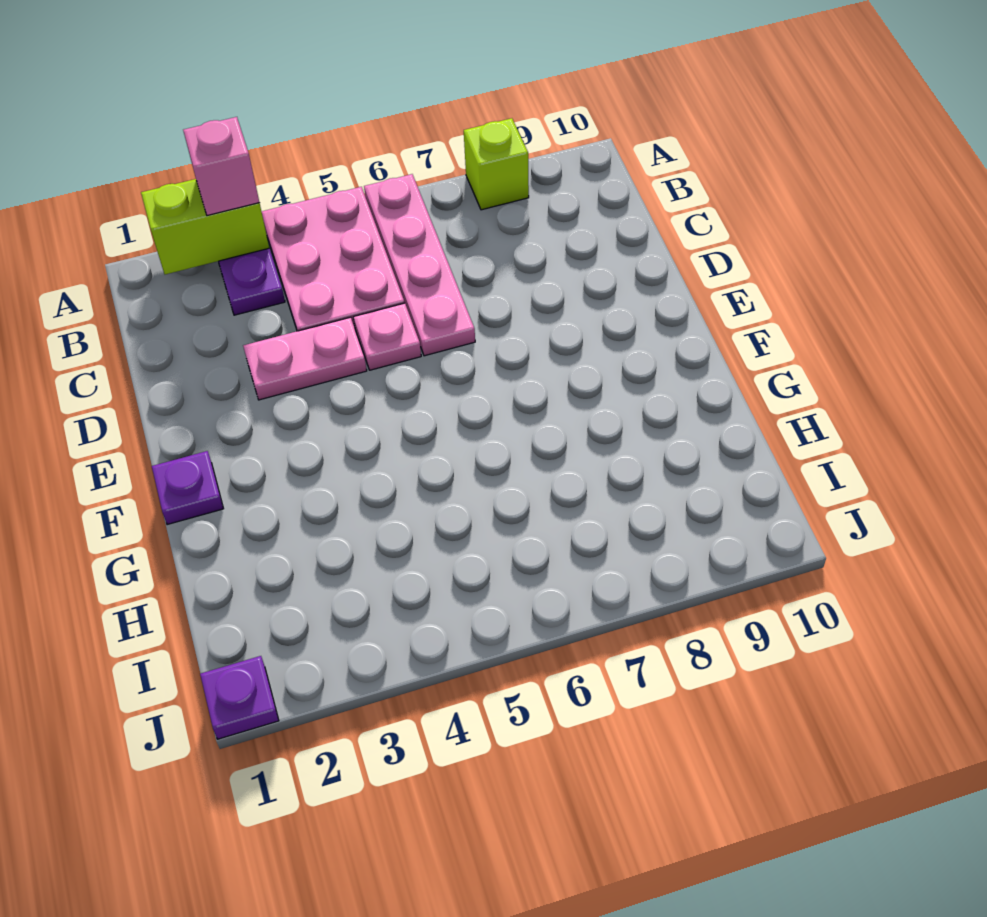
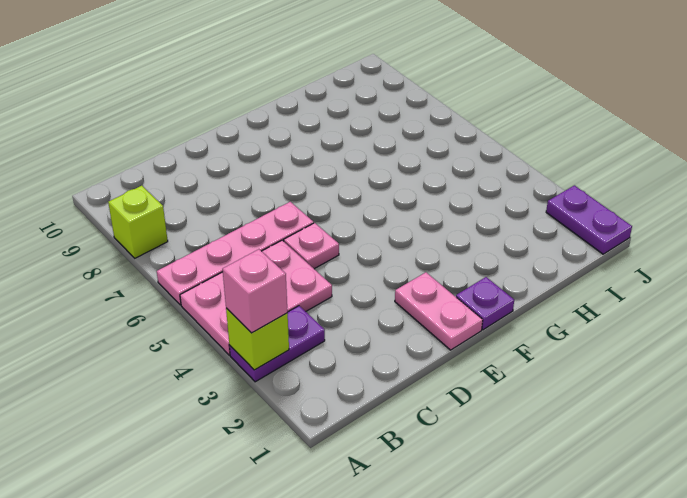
lime 1x2 brick [141,179,269,274] -> lime 1x1 brick [226,308,289,370]
pink 1x2 plate [243,317,367,400] -> pink 1x2 plate moved to [395,272,483,350]
purple 1x1 plate [200,656,279,739] -> purple 1x2 plate [546,185,632,254]

